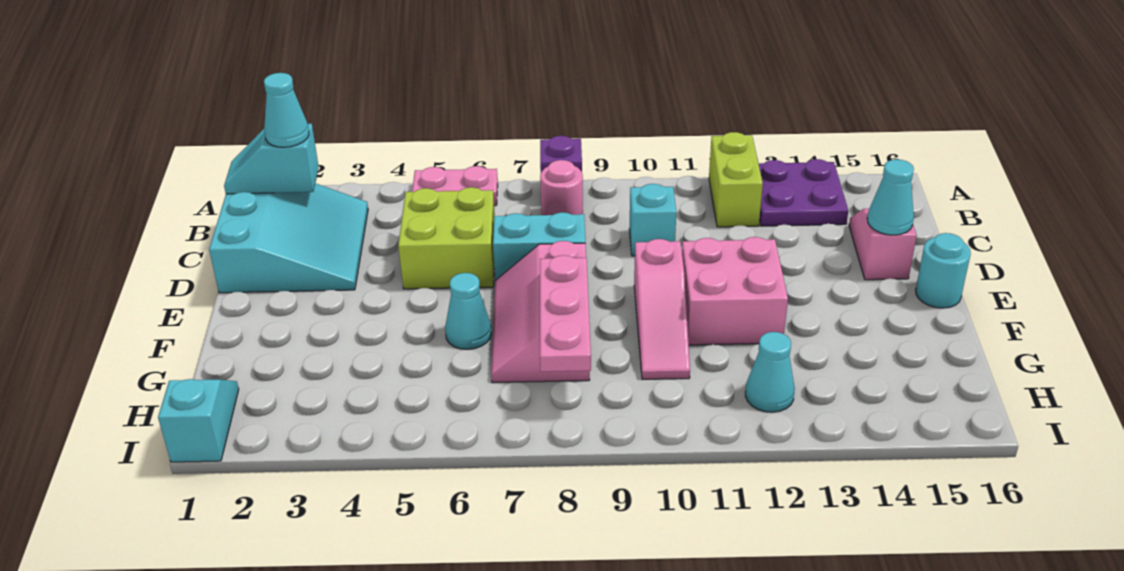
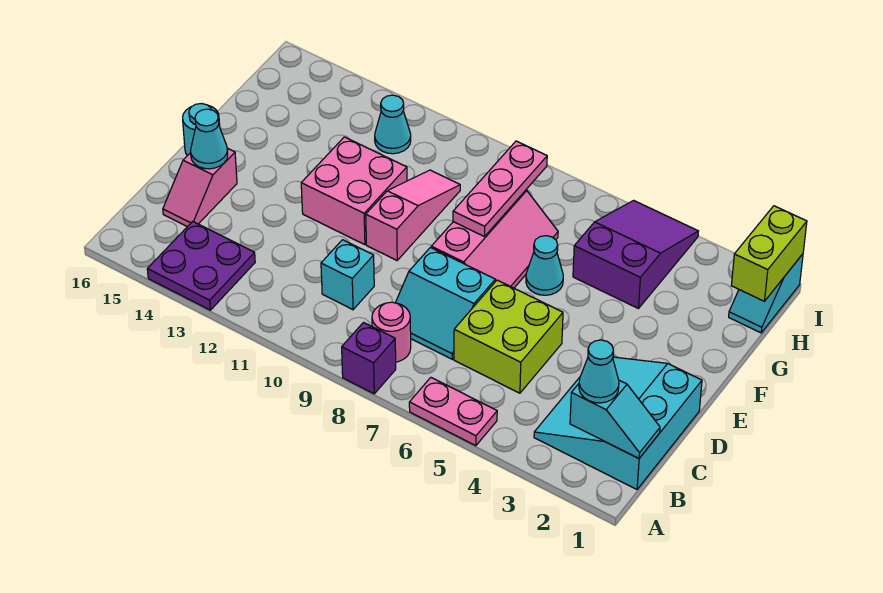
lime 1x2 brick [709,132,763,227] -> lime 1x2 brick moved to [731,206,807,301]
none -> purple 2x3 slope [573,200,698,308]

